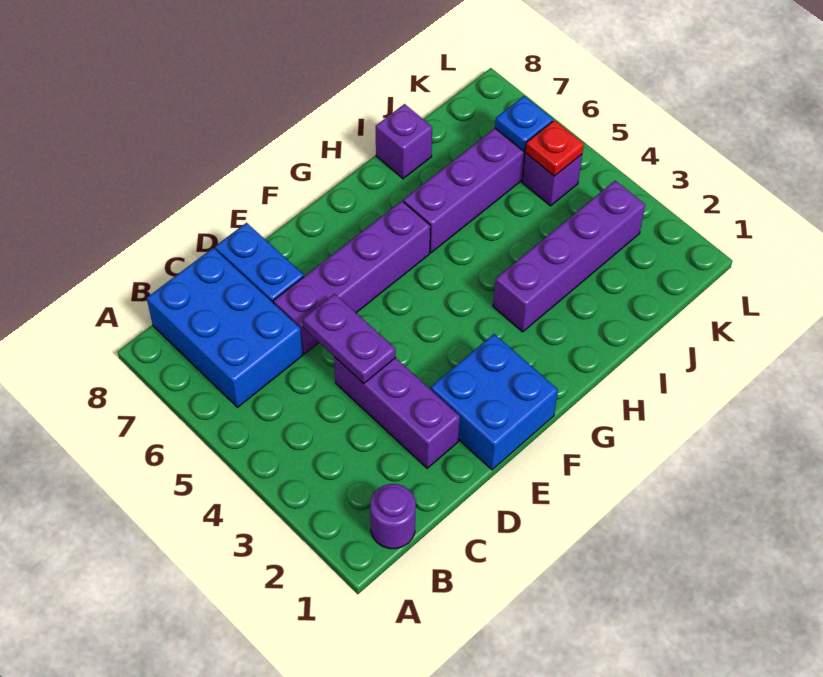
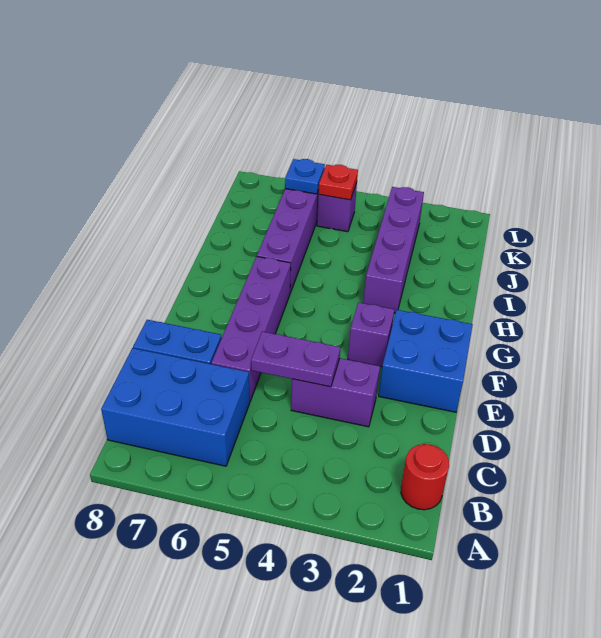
purple 1x1 round brick [370,484,416,549] -> red 1x1 round brick [401,444,449,510]
purple 1x3 brick [334,357,460,468] -> purple 1x2 brick [291,358,380,427]
purple 1x1 brick [376,104,432,179] -> purple 1x1 brick moved to [348,302,394,367]

